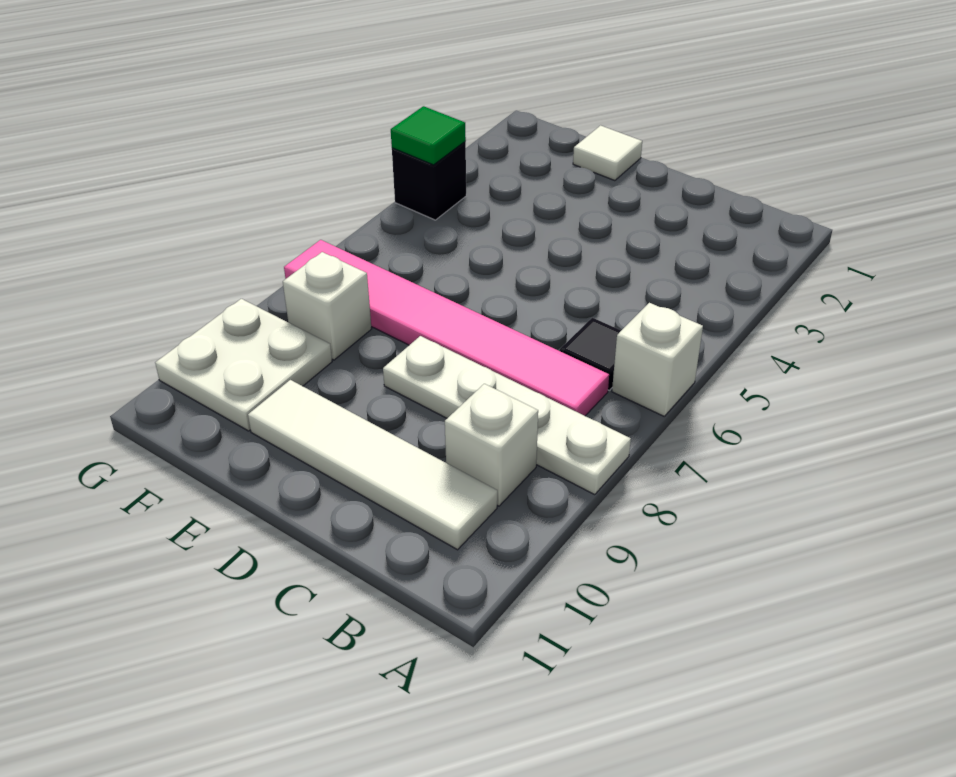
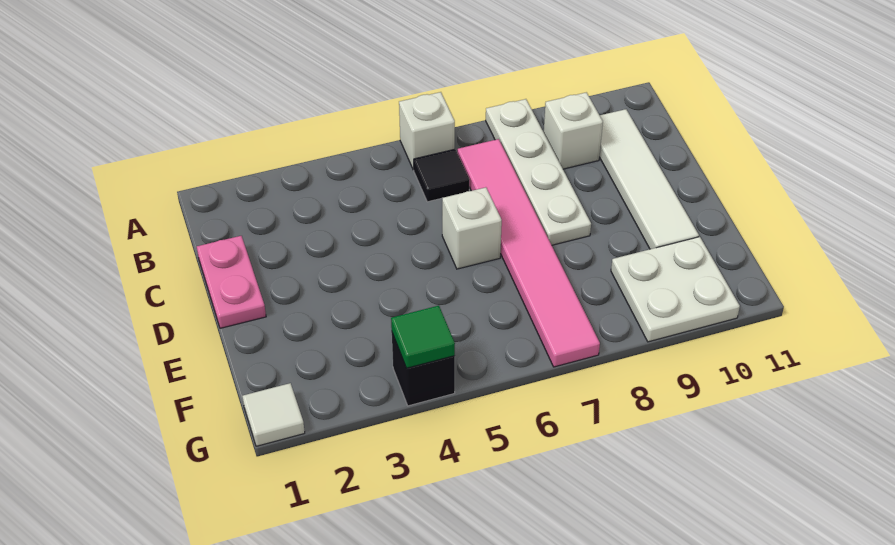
none -> pink 1x2 plate [197,236,266,328]
white 1x1 tile [573,125,642,181] -> white 1x1 tile moved to [242,383,305,446]
white 1x1 brick [283,252,372,360] -> white 1x1 brick moved to [442,187,502,269]

